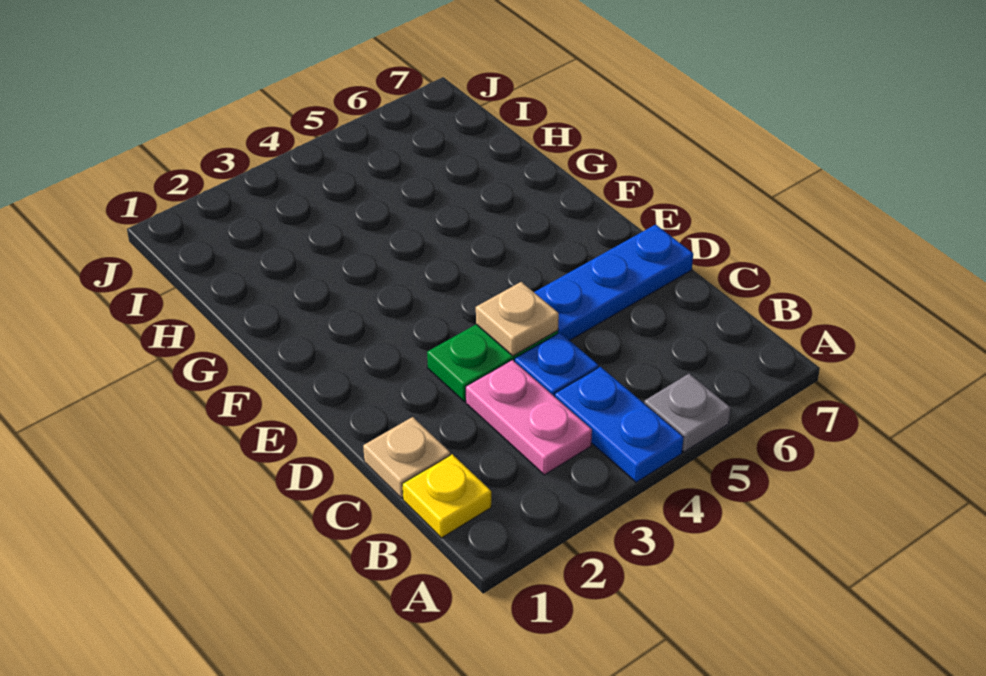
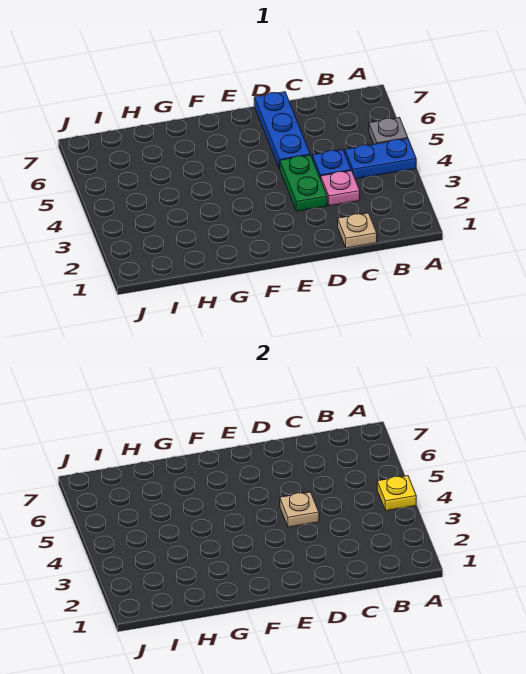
yellow 1x1 plate [402,454,491,538] -> yellow 1x1 plate moved to [377,476,416,511]
pink 1x2 plate [466,360,592,475] -> pink 1x1 plate [321,171,360,206]

